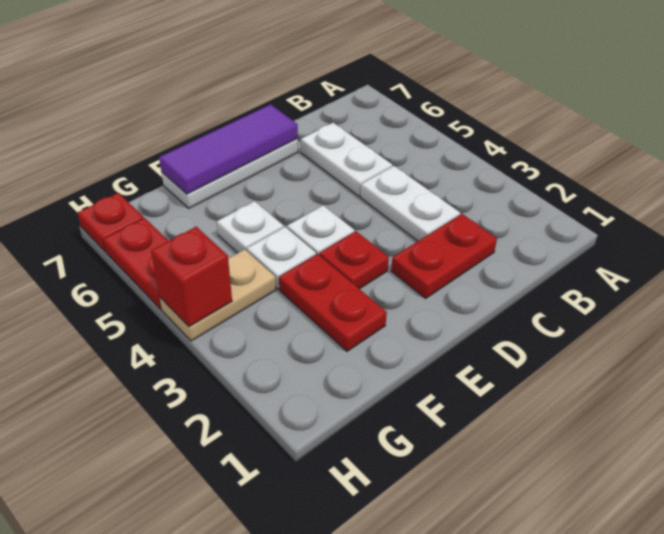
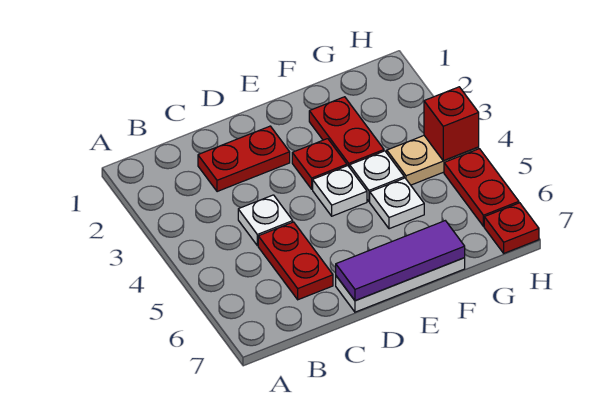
white 1x2 plate [361,166,460,241] -> white 1x1 plate [238,195,293,246]
white 1x2 plate [301,123,392,196] -> red 1x2 plate [258,222,333,300]

